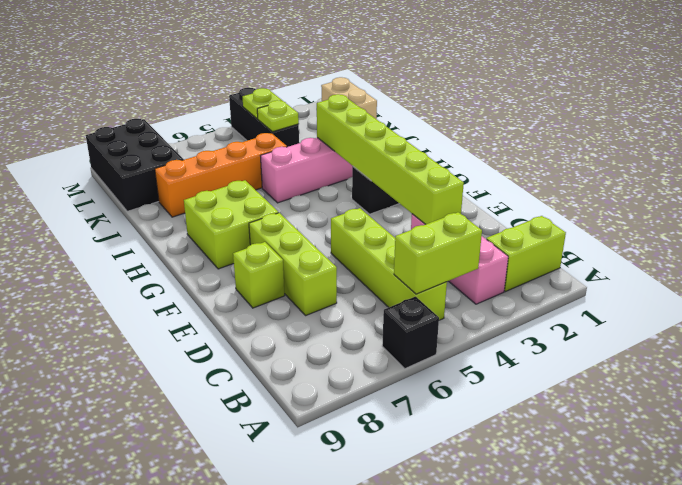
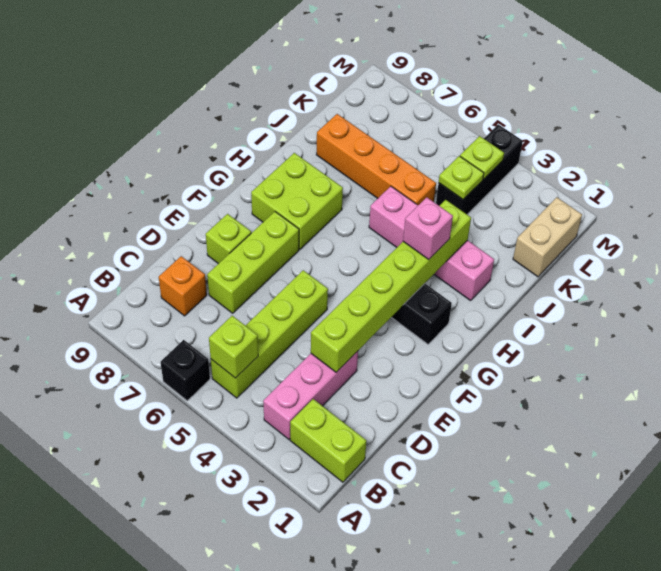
lime 1x2 brick [394,212,482,294] -> lime 1x1 brick [209,316,258,378]
none -> orange 1x1 brick [159,256,207,316]
none -> pink 1x1 brick [403,197,453,260]
black 2x3 brick [86,119,183,211] -> none

